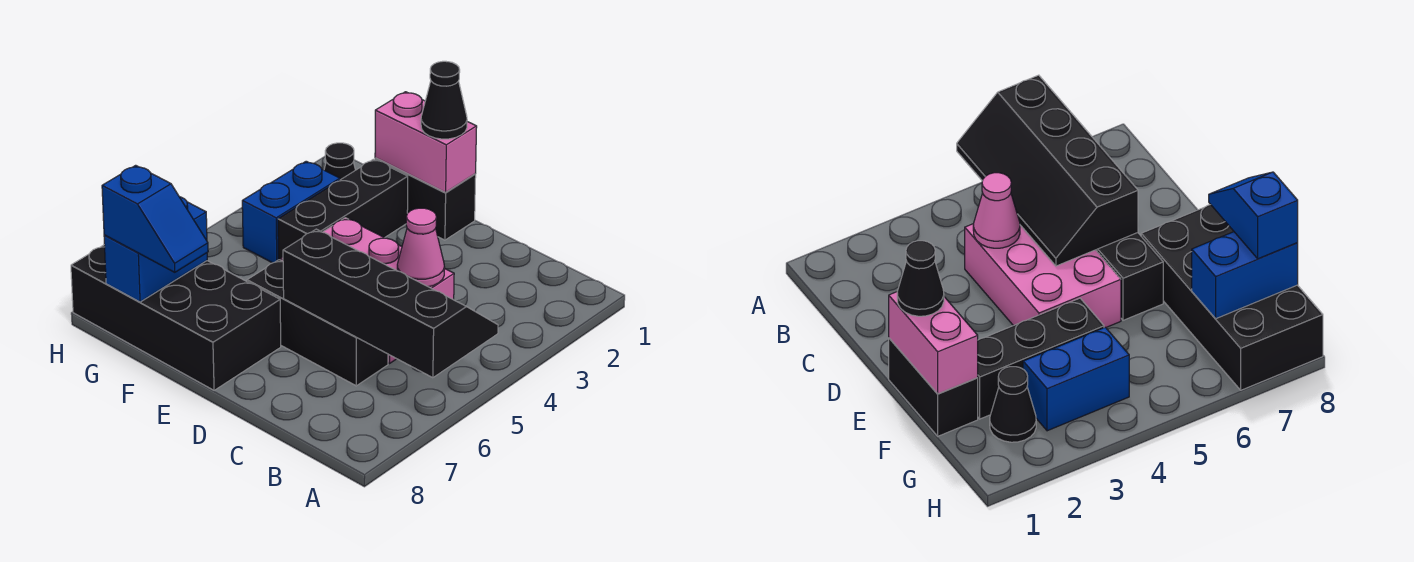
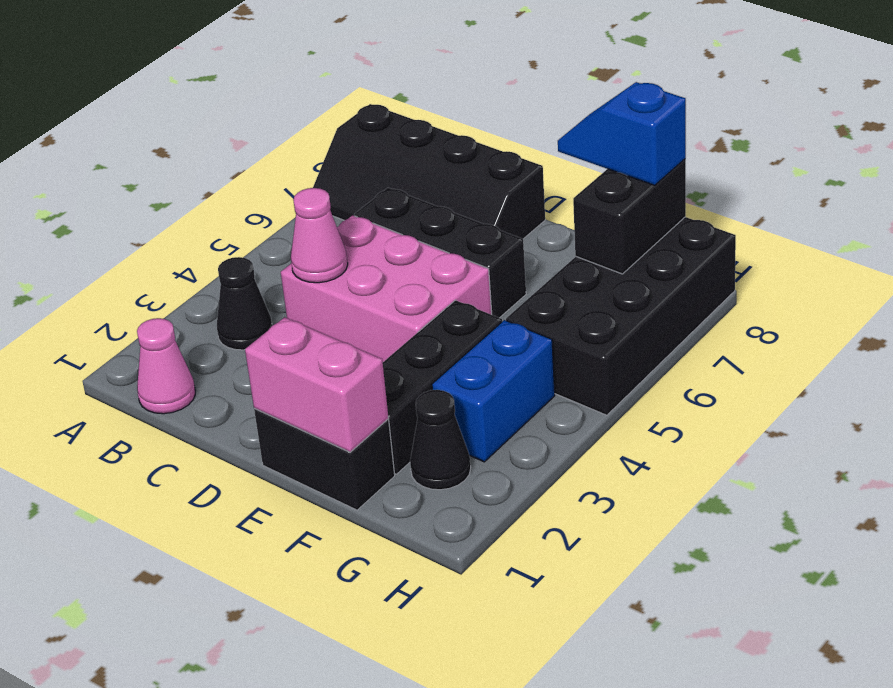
black 2x4 slope [283,229,498,378] -> black 2x4 slope moved to [313,104,545,239]
none -> pink 1x1 cone [137,318,195,414]
black 1x1 cone [421,61,467,139] -> black 1x1 cone moved to [217,257,272,350]
black 2x4 brick [71,245,281,390] -> black 2x4 brick turned to [506,217,736,415]
blue 1x2 brick [104,197,207,302] -> black 1x2 brick [573,159,686,274]

